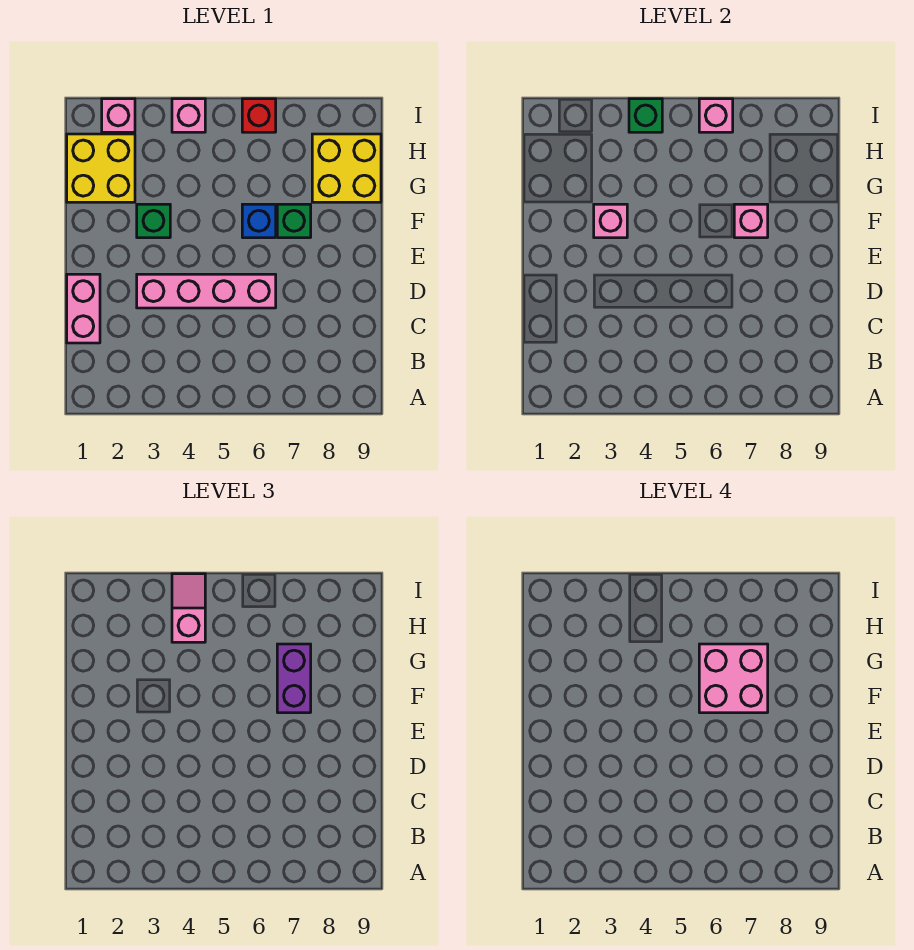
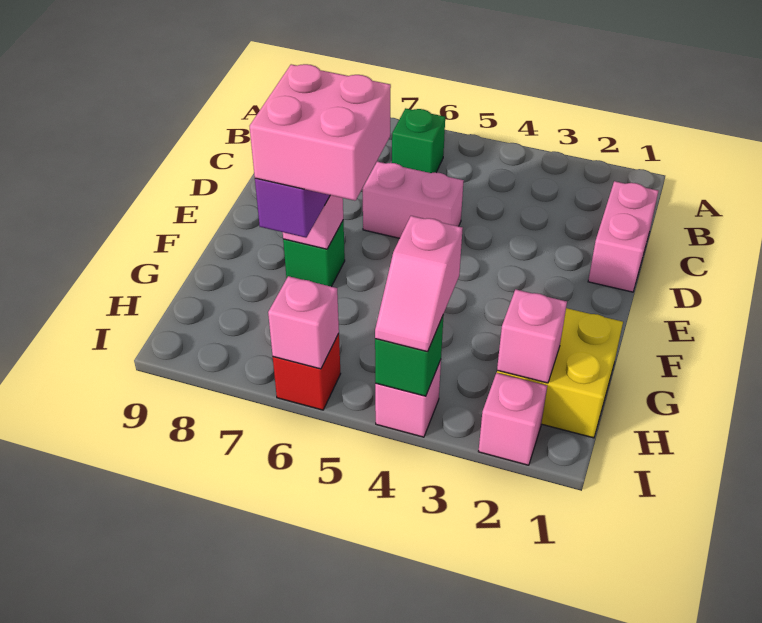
pink 1x4 brick [137,274,276,308] -> pink 1x2 brick [363,162,464,238]
green 1x1 brick [137,204,170,238] -> green 1x1 brick moved to [392,108,445,173]
pink 1x1 brick [594,204,627,238] -> pink 1x1 brick moved to [497,289,567,383]
blue 1x1 brick [242,204,276,238] -> none
yellow 2x2 brick [312,134,381,202] -> none

